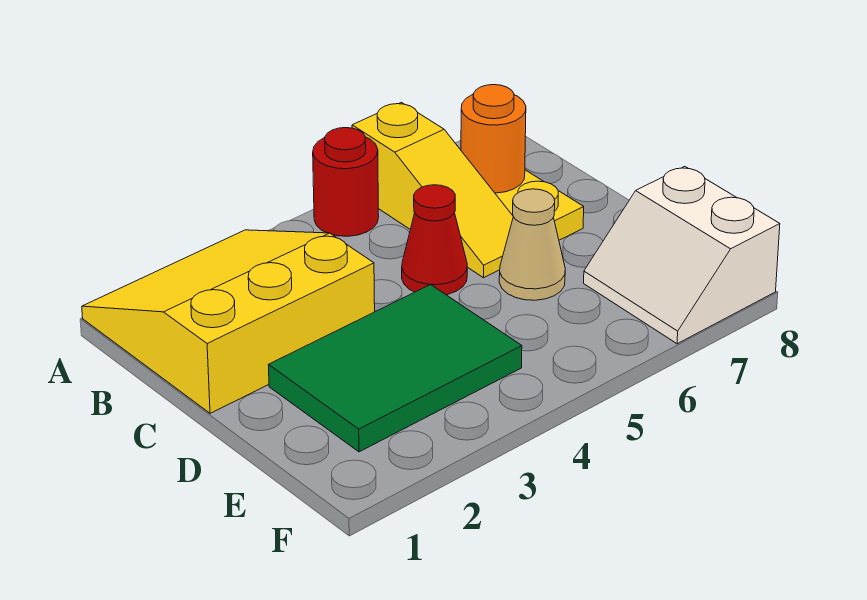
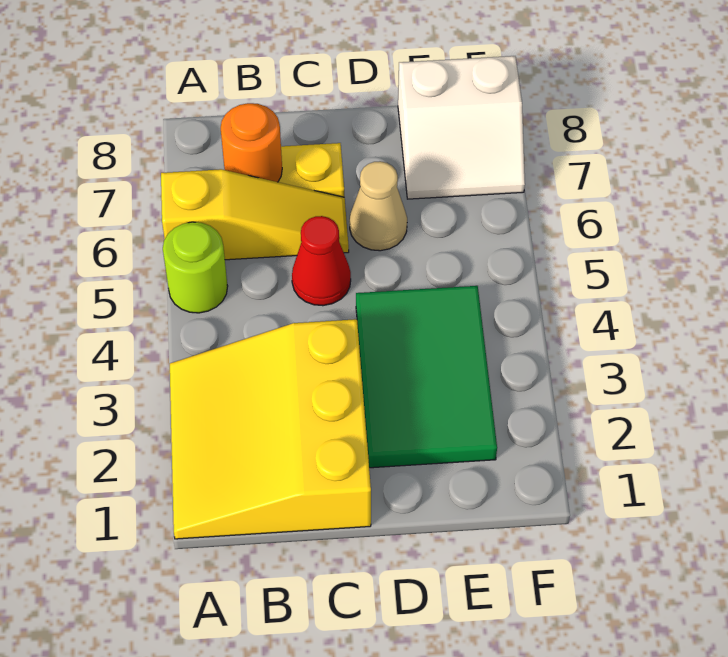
red 1x1 round brick [313,128,379,236] -> lime 1x1 round brick [163,222,228,313]

